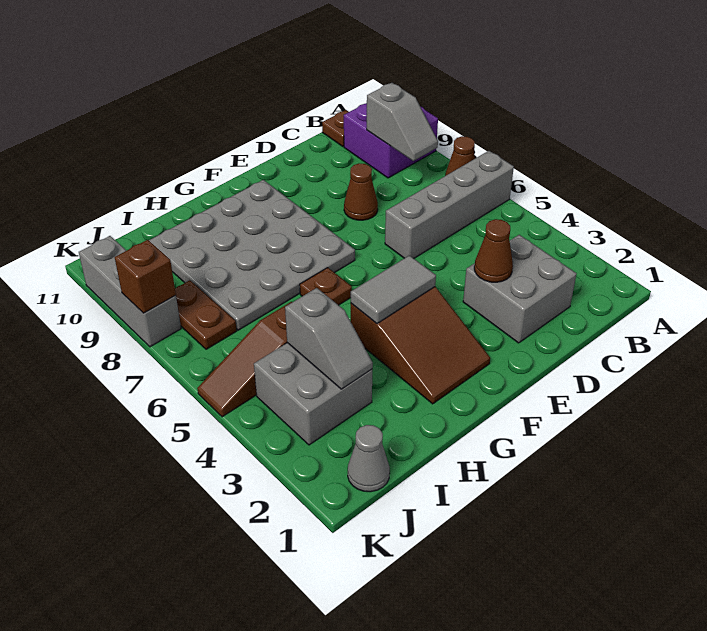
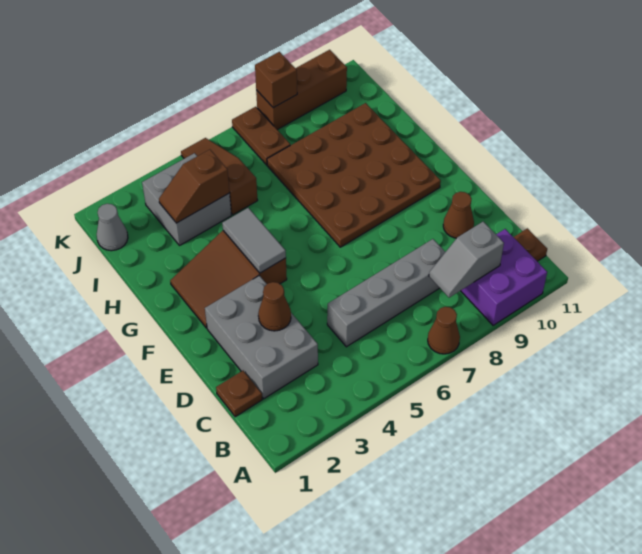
grey 1x4 brick [385,151,514,258] -> grey 1x4 brick turned to [327,239,445,347]
grey 2x2 brick [463,235,576,343] -> grey 2x3 brick [205,276,318,399]
brown 1x1 cone [344,163,378,220] -> brown 1x1 cone moved to [443,192,474,238]
grey 4x4 plate [149,180,355,330] -> brown 4x4 plate [267,103,441,247]
brown 1x1 plate [300,268,352,305] -> brown 1x1 plate moved to [216,371,262,417]
grey 1x2 slope [285,288,373,389] -> brown 1x2 slope [159,150,230,223]
brown 1x2 plate [175,280,237,349] -> brown 1x2 plate turned to [232,107,290,165]
grey 1x3 brick [79,236,181,347] -> brown 1x3 brick [256,50,347,130]

